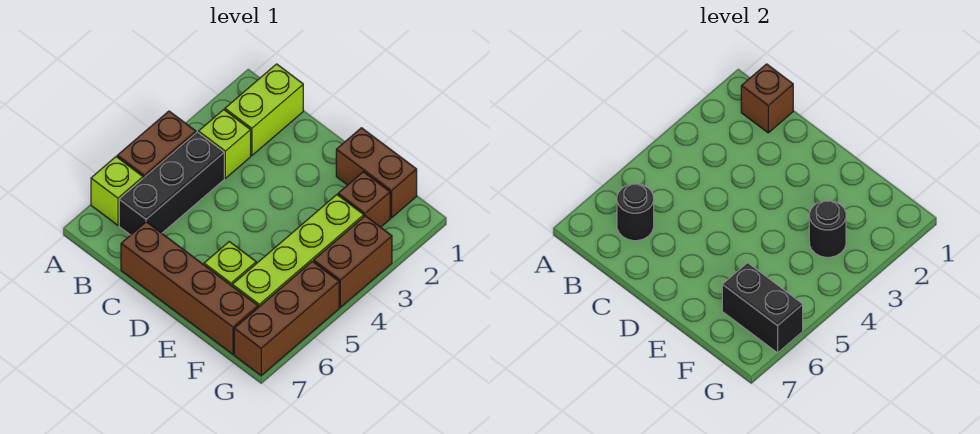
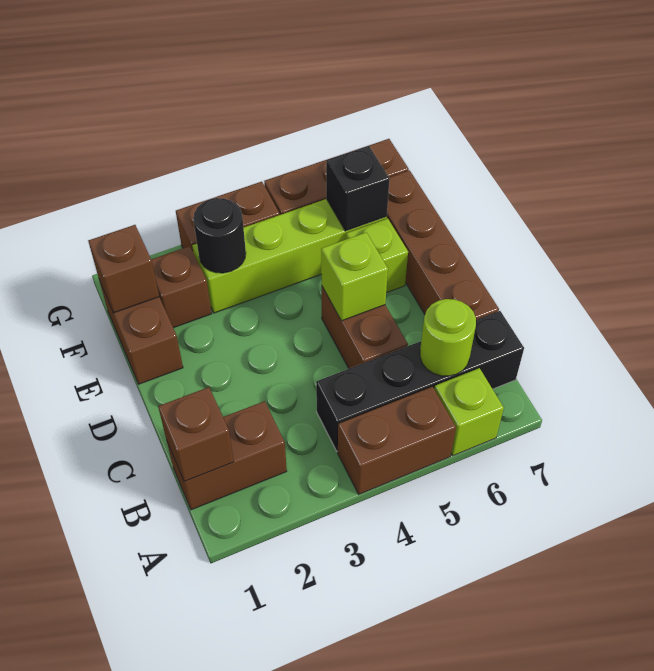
lime 1x2 brick [225,64,303,156] -> brown 1x2 brick [167,401,287,510]
lime 1x1 brick [199,110,251,178] -> lime 1x1 brick moved to [321,232,388,321]
black 1x3 brick [119,132,224,235] -> black 1x4 brick [316,311,524,451]
black 1x1 round brick [617,184,654,241] -> lime 1x1 round brick [420,299,476,376]
none -> brown 1x2 brick [322,287,408,369]
none -> brown 1x1 brick [88,225,159,313]
black 1x2 brick [722,263,803,353] -> black 1x1 brick [326,146,390,231]

